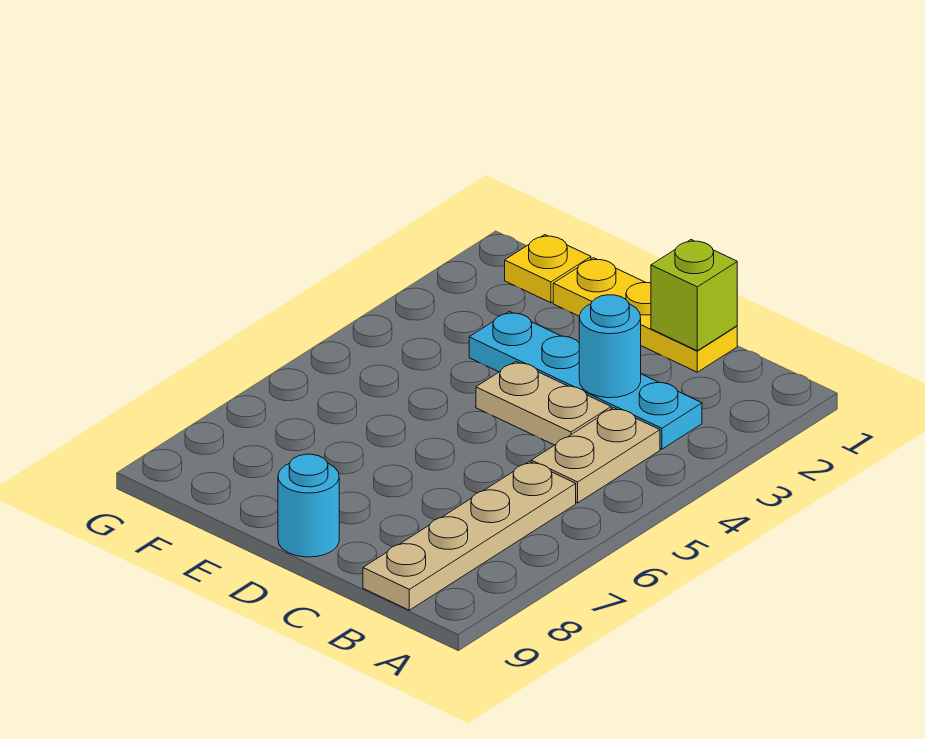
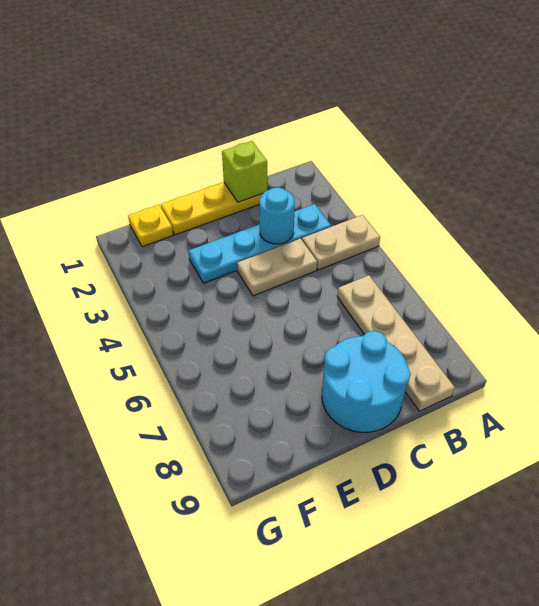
tan 1x2 plate [531,408,660,503] -> tan 1x2 plate turned to [302,215,380,270]
cyan 1x1 round brick [278,454,339,557] -> cyan 2x2 round brick [322,331,411,433]

